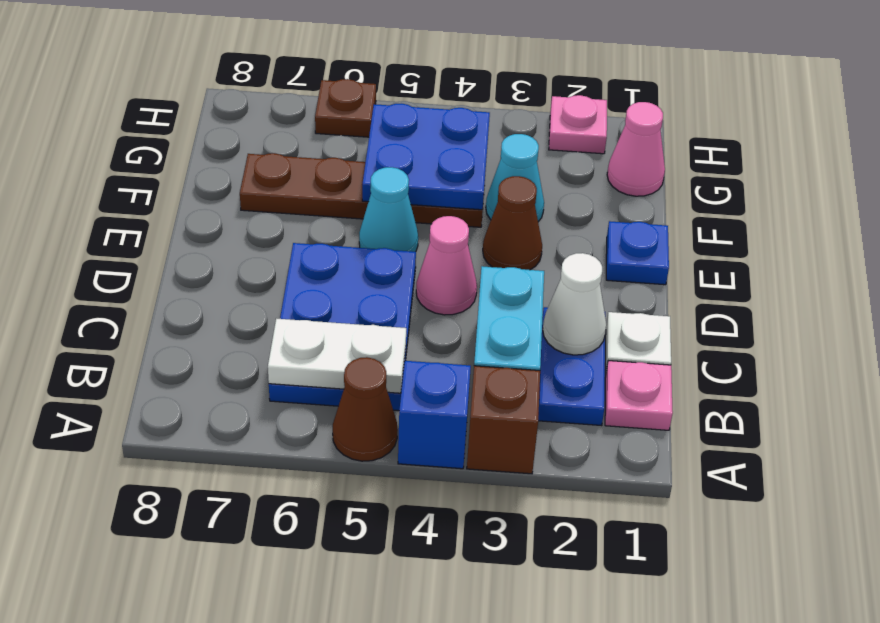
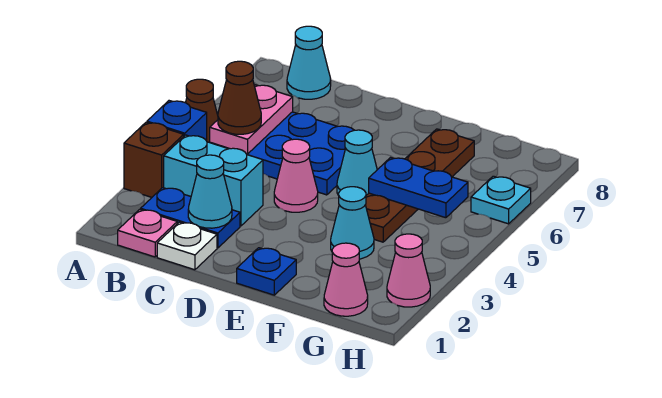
white 1x2 plate [268,319,406,393] -> pink 1x2 plate [210,85,293,154]
none -> cyan 1x1 cone [287,26,331,99]
white 1x1 cone [543,253,606,355] -> cyan 1x1 cone [188,155,232,228]
brown 1x1 cone [483,176,542,270] -> brown 1x1 cone moved to [218,61,261,134]
blue 2x2 plate [362,104,490,210] -> blue 1x2 plate [369,157,468,218]
pink 1x1 plate [549,95,607,154] -> pink 1x1 cone [387,234,430,307]
brown 1x1 plate [315,79,376,137] -> cyan 1x1 plate [471,176,531,224]

